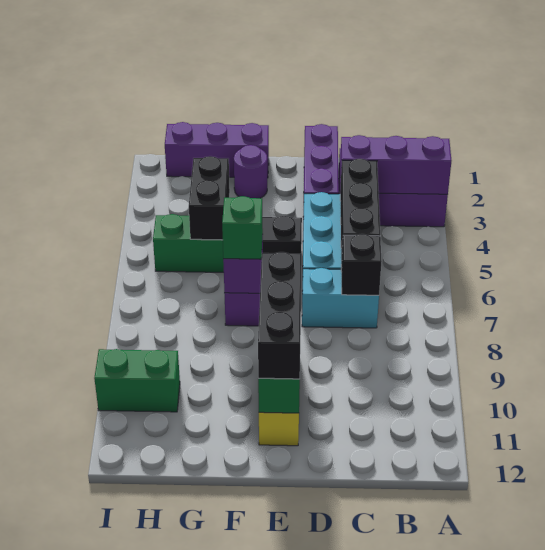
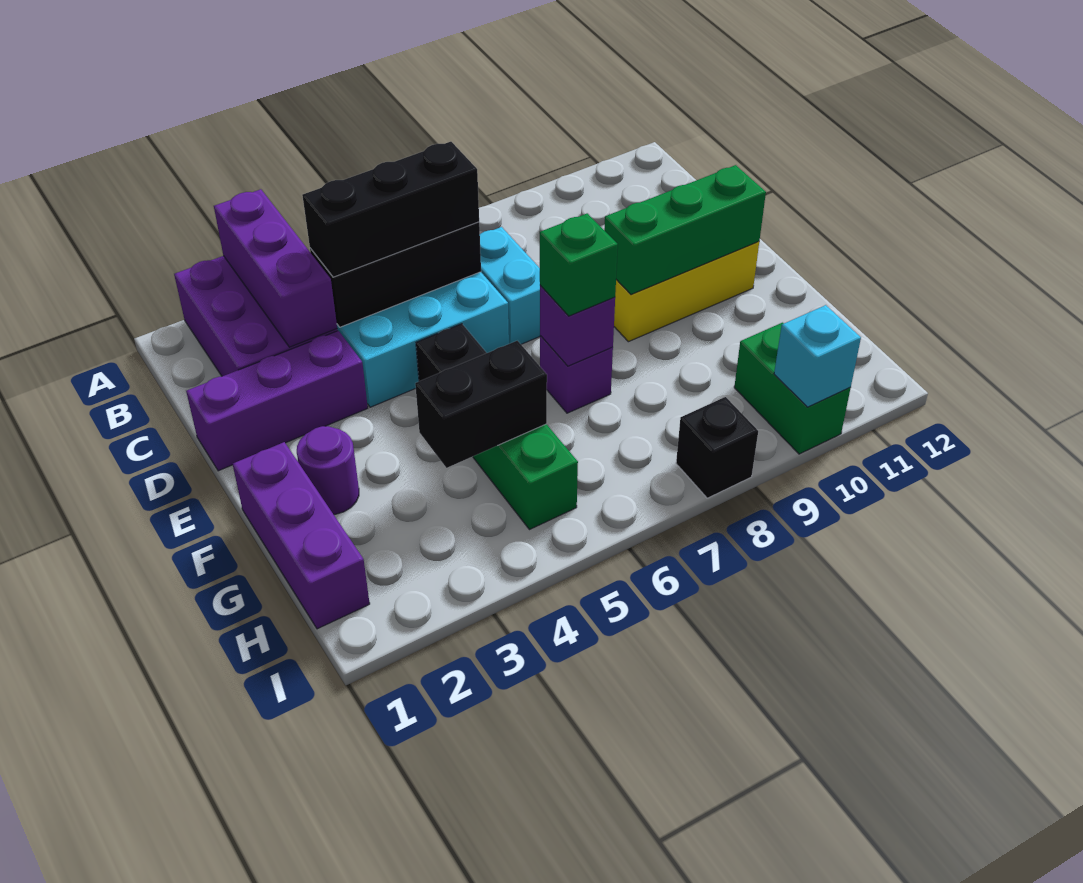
black 1x1 brick [341,234,382,295] -> black 1x1 brick moved to [676,397,758,498]
black 1x3 brick [258,252,302,379] -> black 1x3 brick moved to [302,142,479,277]
none -> cyan 1x1 brick [774,305,861,407]

